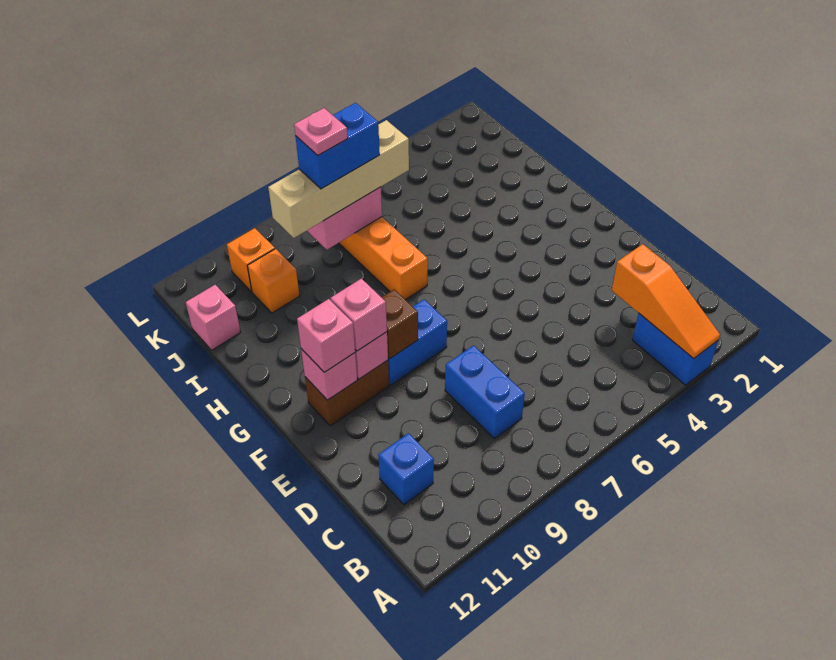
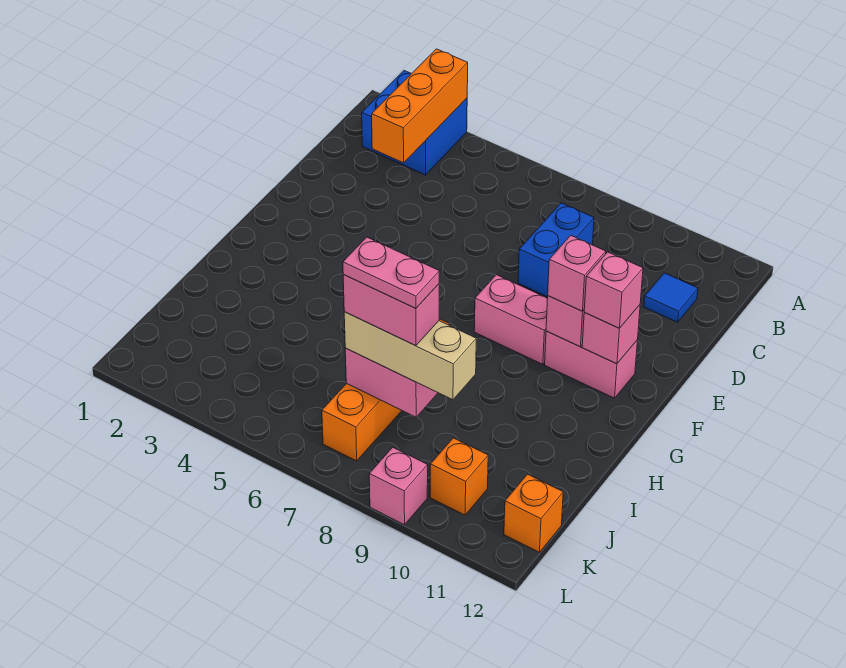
blue 1x2 brick [632,313,718,385] -> blue 2x2 brick [362,71,467,175]
orange 1x3 slope [612,244,720,359] -> orange 1x3 brick [372,49,468,163]
blue 1x1 brick [378,433,434,505] -> blue 1x1 tile [644,273,698,322]
blue 1x2 brick [388,299,447,385] -> pink 1x2 brick [474,275,548,364]
brown 1x1 brick [382,289,418,359] -> none
brown 1x2 brick [305,360,389,426] -> pink 1x2 brick [545,331,638,398]
tan 1x4 brick [268,120,409,238] -> tan 1x3 brick [344,312,476,400]
blue 1x2 brick [295,103,380,189] -> pink 1x2 brick [343,274,439,346]
pink 1x1 plate [294,108,348,155] -> pink 1x2 plate [343,237,439,308]
orange 1x1 brick [247,249,300,313] -> orange 1x1 brick moved to [504,474,563,552]
pink 1x1 brick [186,285,241,350] -> pink 1x1 brick moved to [369,447,428,525]

